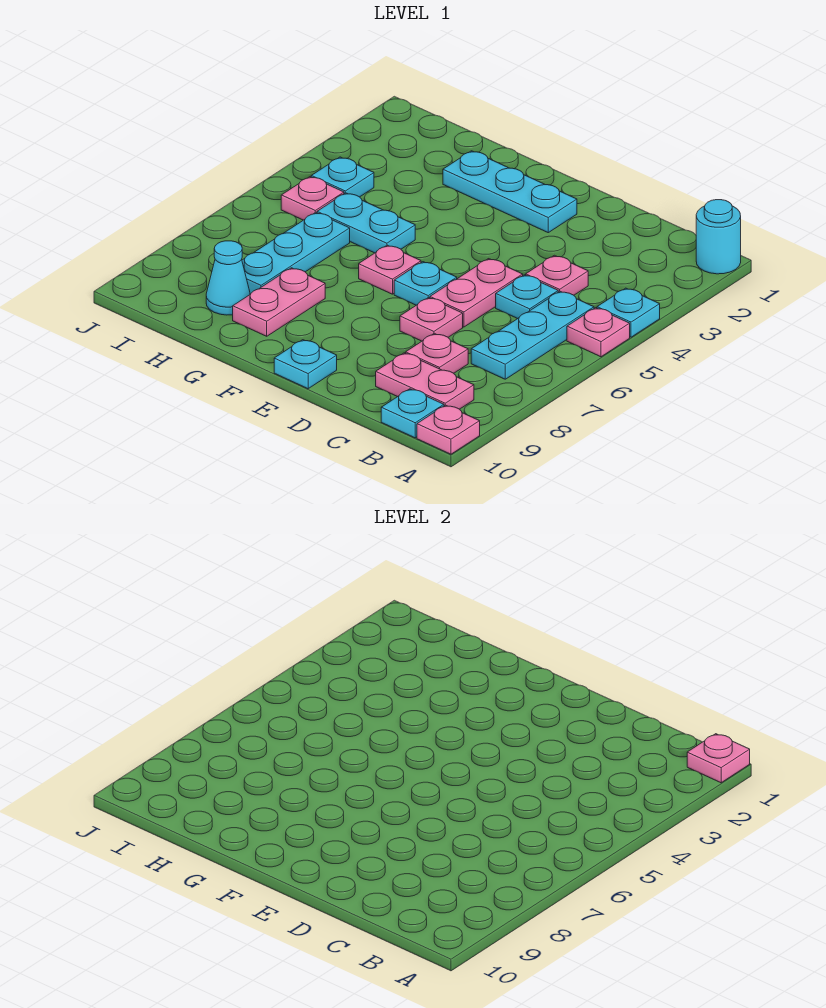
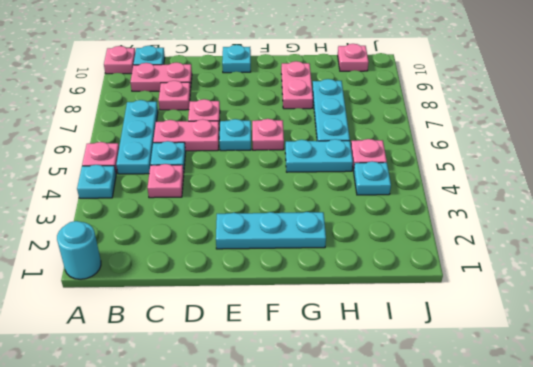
pink 1x1 plate [687,734,750,783] -> pink 1x1 plate moved to [338,44,369,71]
pink 1x2 plate [430,259,523,327] -> pink 1x2 plate turned to [153,119,219,151]
cyan 1x1 cone [206,241,250,315] -> none

